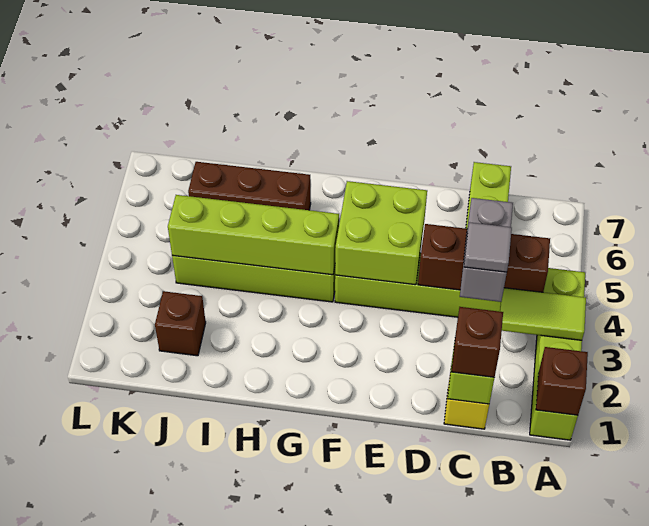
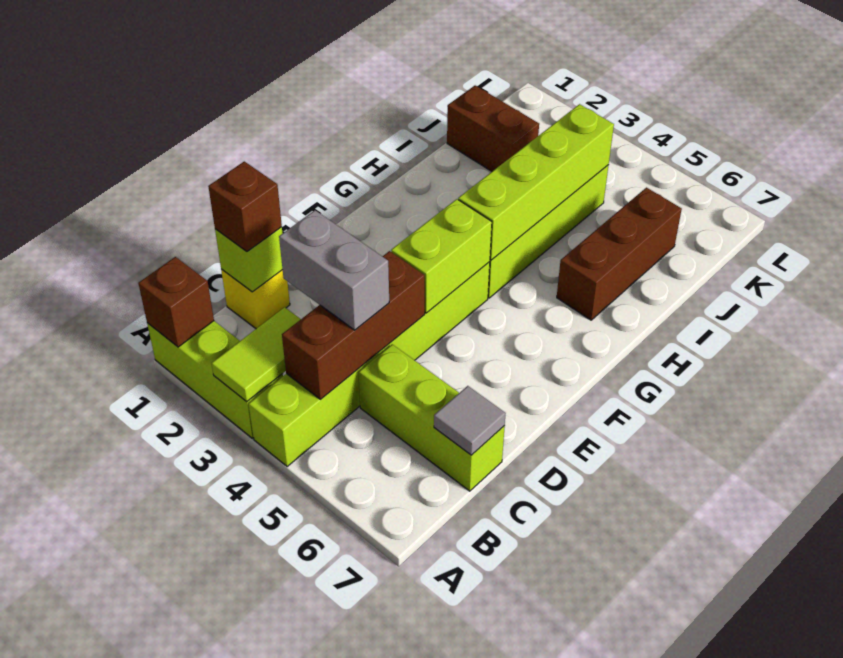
grey 1x1 tile [464,222,512,272] -> grey 1x1 tile moved to [434,386,506,455]
lime 2x2 brick [335,181,427,285] -> lime 1x2 brick [391,199,492,313]
brown 1x1 brick [155,291,206,356] -> brown 1x2 brick [447,86,539,171]

